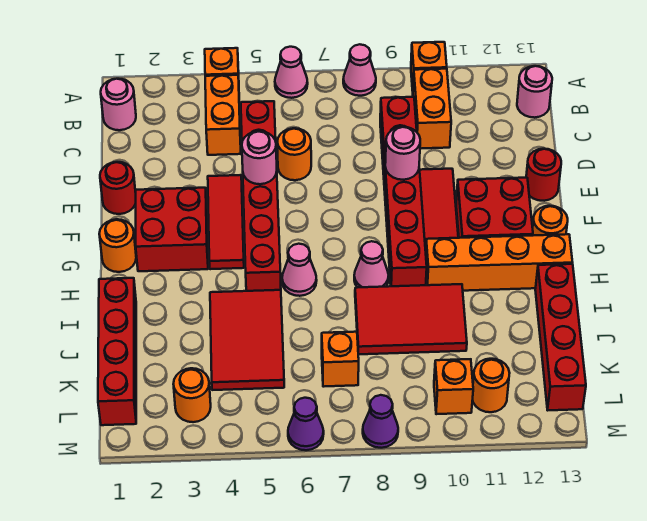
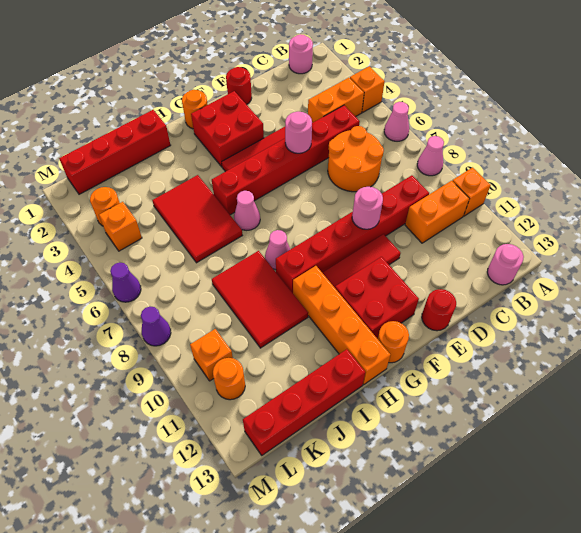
orange 1x1 round brick [277,128,311,180] -> orange 2x2 round brick [328,126,384,192]
red 2x3 tile [210,290,284,390] -> red 2x3 tile turned to [152,175,242,263]
orange 1x1 brick [322,332,359,387] -> orange 1x1 brick moved to [99,202,142,251]

